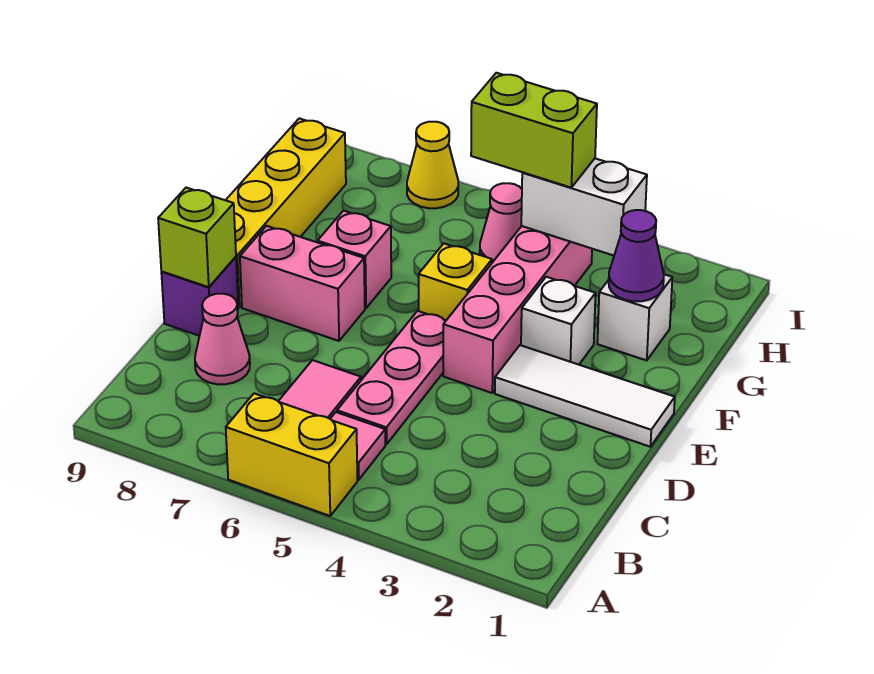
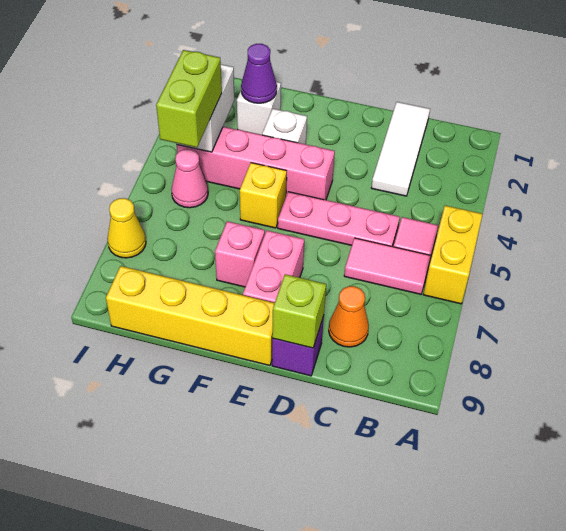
pink 1x1 cone [195,294,250,384] -> orange 1x1 cone [329,286,369,347]
white 1x3 tile [495,345,675,447] -> white 1x3 tile moved to [371,102,430,196]

